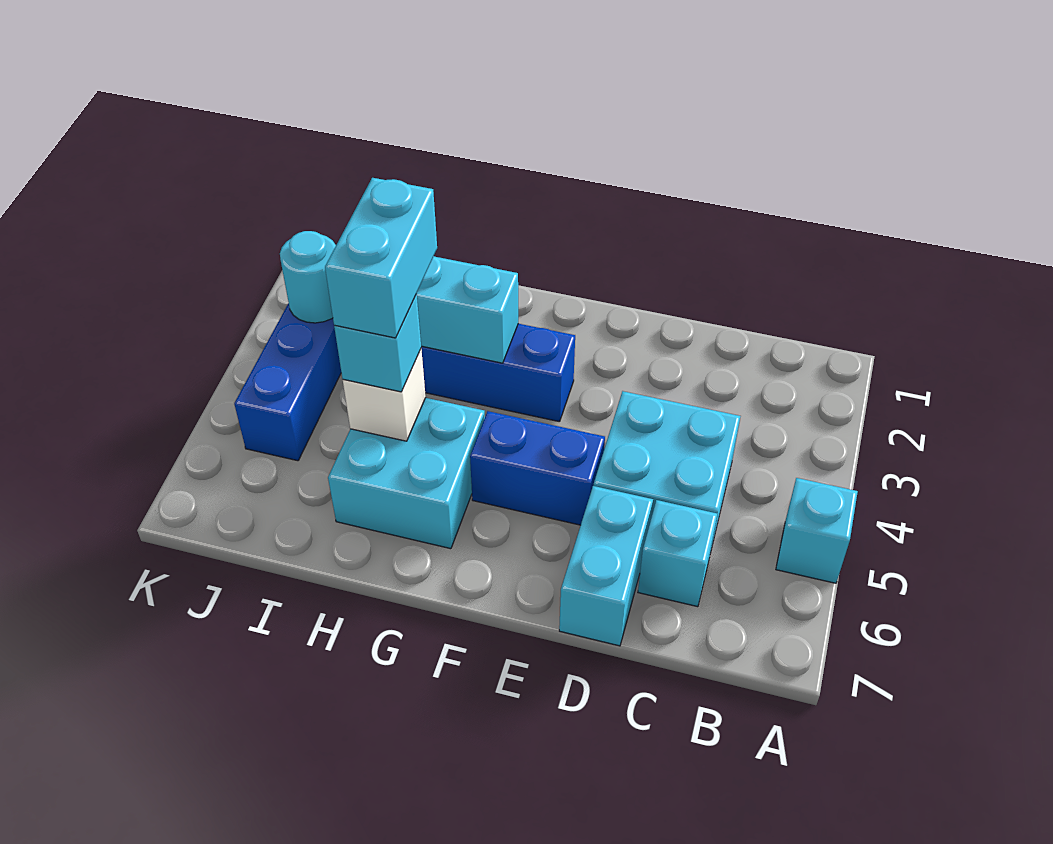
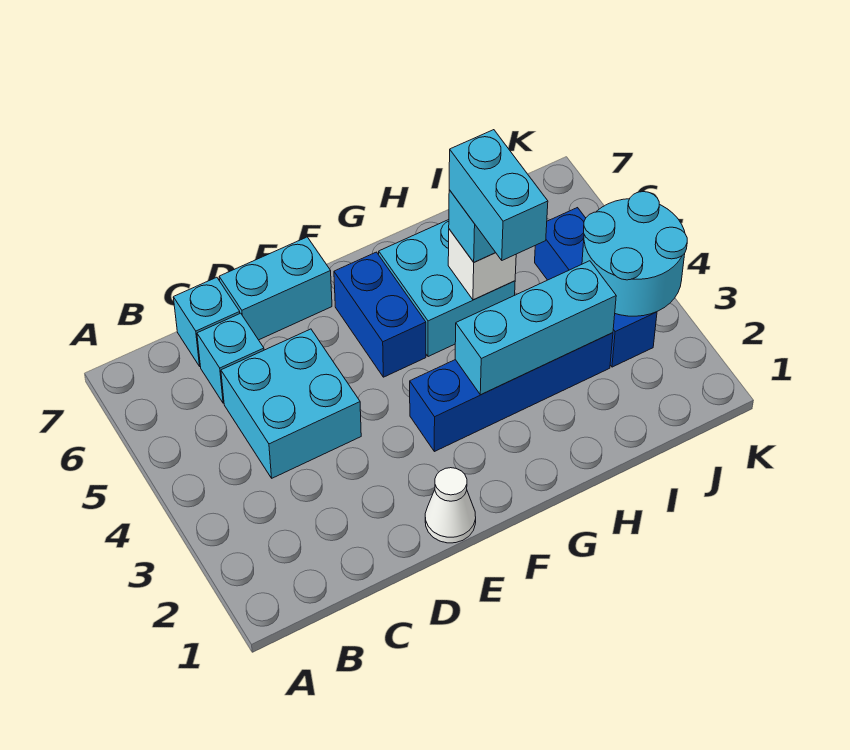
cyan 1x1 brick [776,478,858,583] -> cyan 1x1 brick moved to [173,277,240,366]
cyan 1x2 brick [559,486,653,646] -> cyan 1x2 brick turned to [219,237,332,340]
none -> white 1x1 cone [425,468,476,543]
blue 1x2 brick [470,411,605,525] -> blue 1x2 brick turned to [334,252,426,377]
cyan 1x1 round brick [280,231,336,323] -> cyan 2x2 round brick [582,192,687,316]

